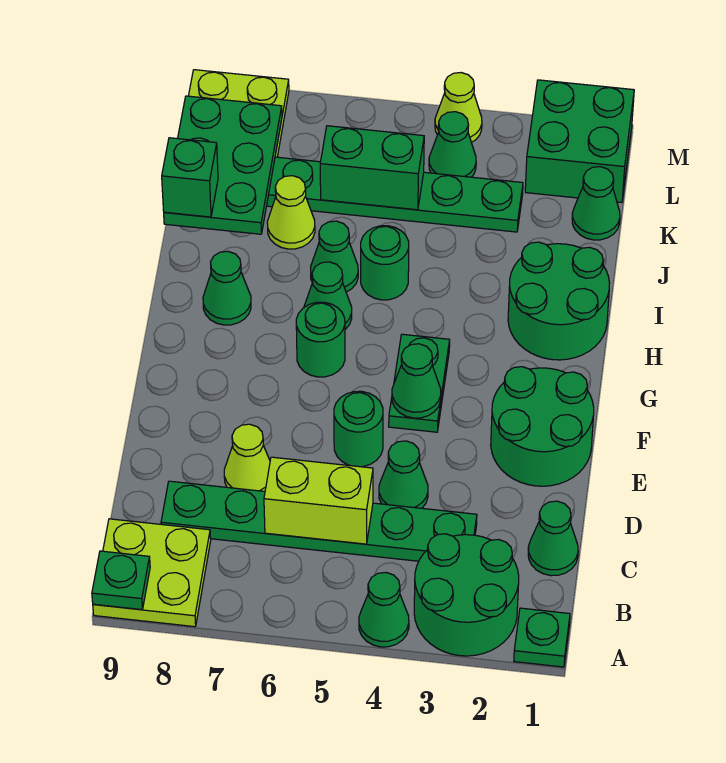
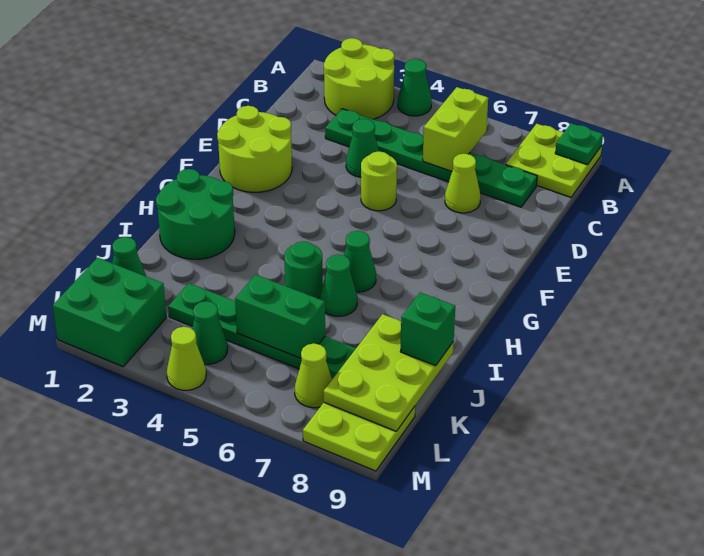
green 1x1 plate [514,608,570,667] -> none
green 2x2 round brick [414,534,519,656] -> lime 2x2 round brick [324,38,394,119]
green 1x1 cone [528,501,578,576] -> none
lime 1x2 brick [264,457,373,544] -> lime 1x2 brick turned to [423,87,488,171]
green 2x2 round brick [491,367,594,486] -> lime 2x2 round brick [217,106,292,192]
green 1x1 round brick [334,391,383,467] -> lime 1x1 round brick [361,151,397,211]
green 1x2 plate [389,334,450,432] -> none
green 1x1 cone [392,344,441,418] -> none
green 1x1 round brick [296,302,345,377] -> none
green 1x1 cone [203,251,251,325] -> none
lime 1x1 cone [267,176,315,249] -> lime 1x1 cone moved to [295,343,332,408]
green 2x3 plate [164,96,282,234] -> lime 2x3 plate [323,314,454,431]

